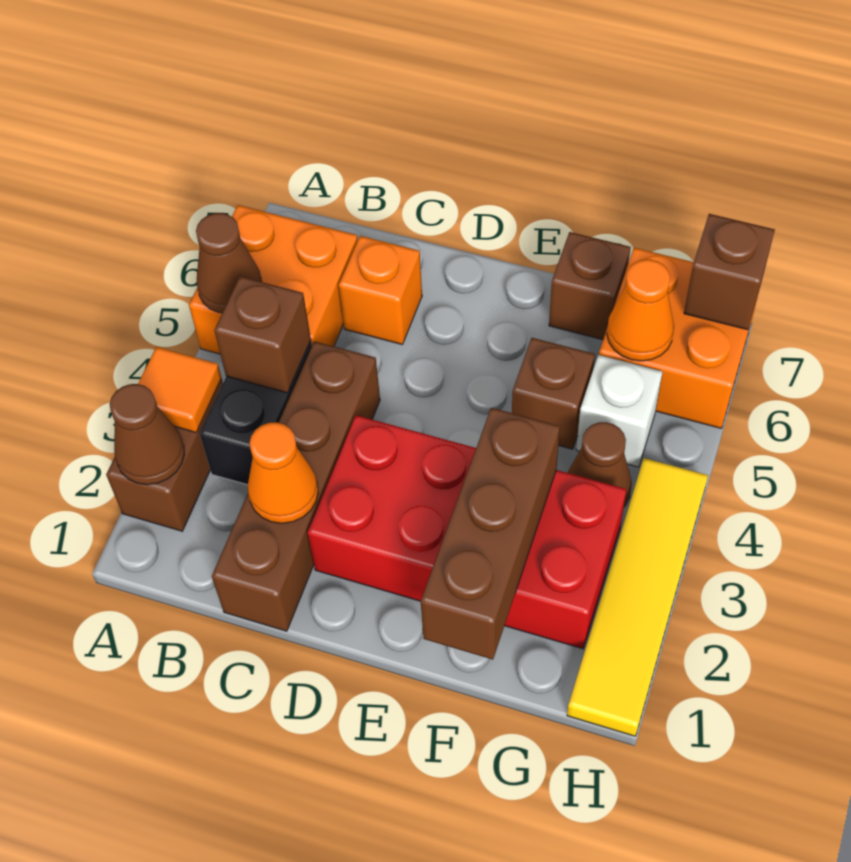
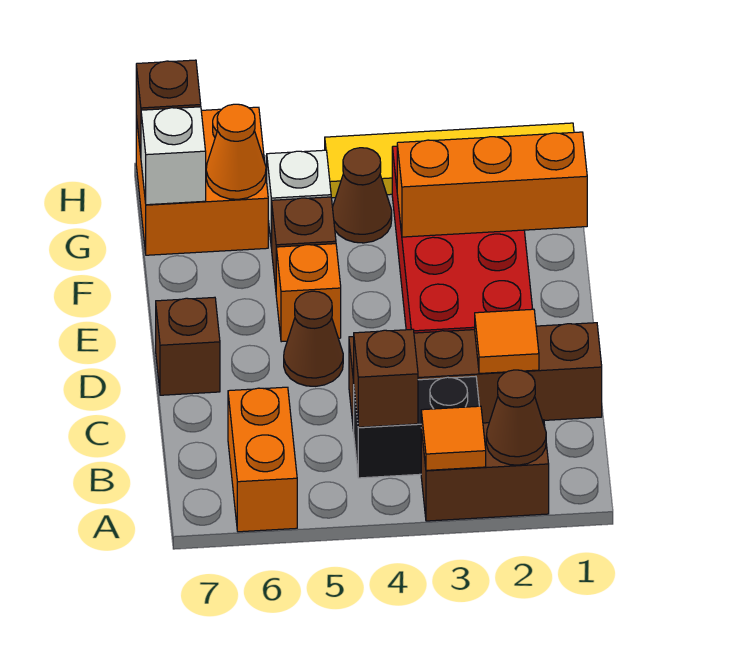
orange 2x2 brick [189,205,358,354] -> orange 1x2 brick [228,387,297,532]
brown 1x1 cone [196,213,262,313] -> brown 1x1 cone moved to [284,291,343,386]
orange 1x1 cone [248,422,318,523] -> orange 1x1 tile [475,309,539,374]
orange 1x1 brick [339,236,422,344] -> orange 1x1 brick moved to [276,244,341,342]
brown 1x3 brick [421,408,560,660] -> orange 1x3 brick [397,132,587,237]
brown 1x1 brick [549,232,631,340] -> brown 1x1 brick moved to [156,297,220,395]
none -> white 1x1 brick [141,107,206,205]

